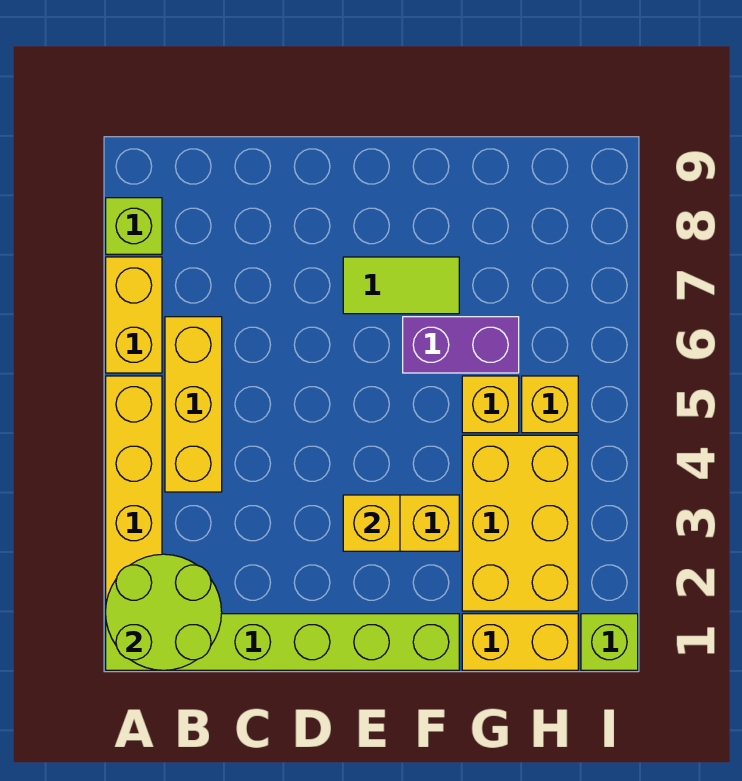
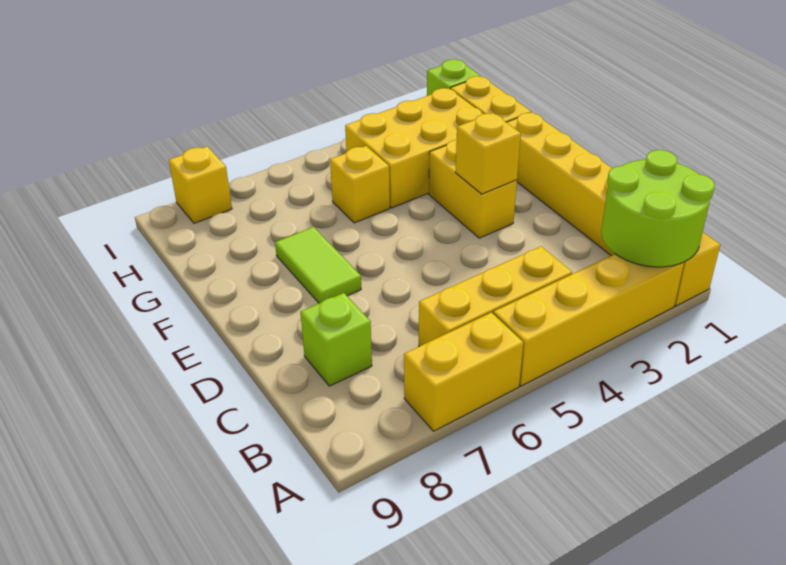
lime 1x6 brick [106,614,459,670] -> yellow 1x6 brick [506,112,720,306]
lime 1x1 brick [106,198,162,254] -> lime 1x1 brick moved to [300,293,372,386]
purple 1x2 brick [403,317,519,373] -> none
yellow 1x1 brick [522,376,578,433] -> yellow 1x1 brick moved to [169,146,232,223]

